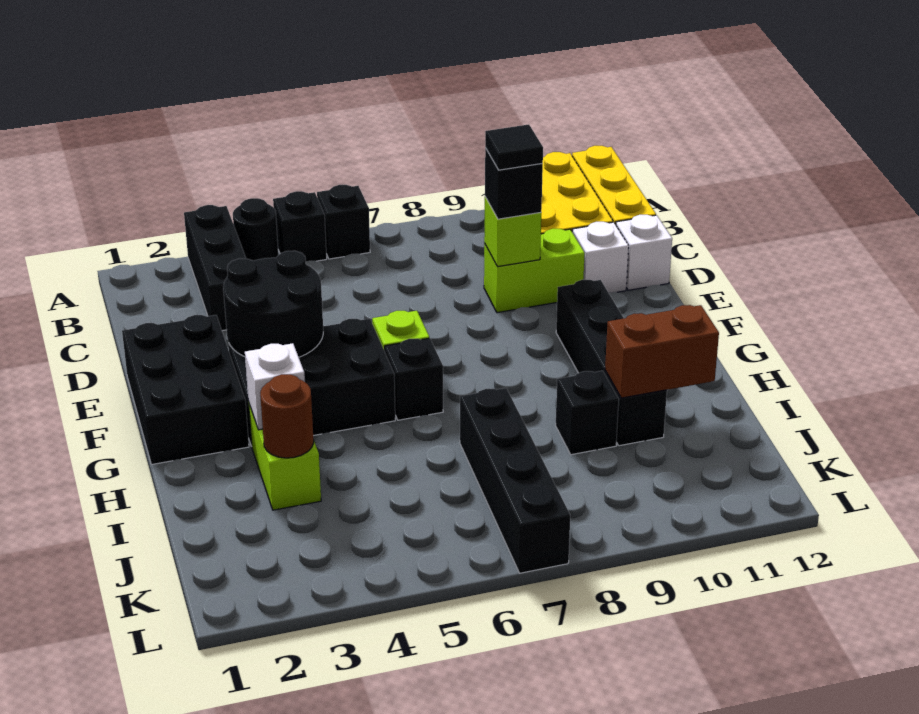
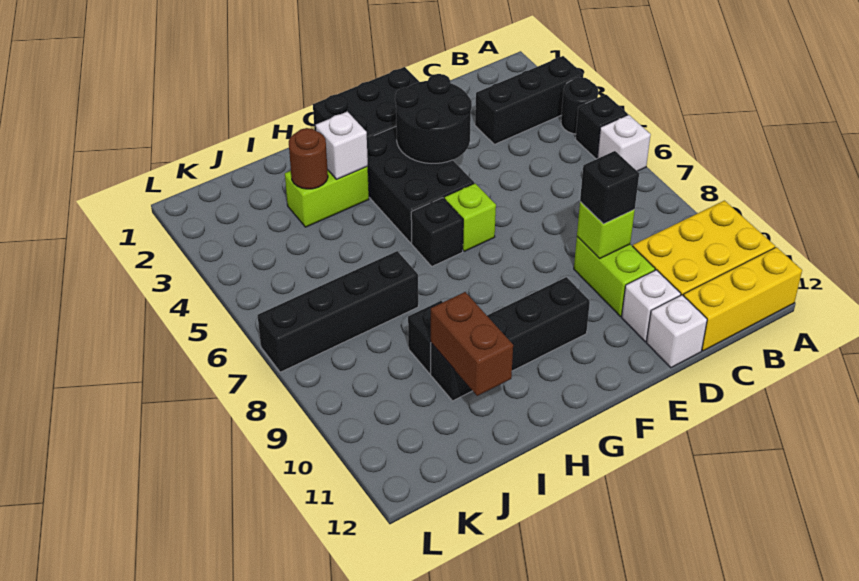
black 1x1 brick [317,185,370,259] -> white 1x1 brick [597,115,651,171]
black 1x1 tile [485,124,543,170] -> none

